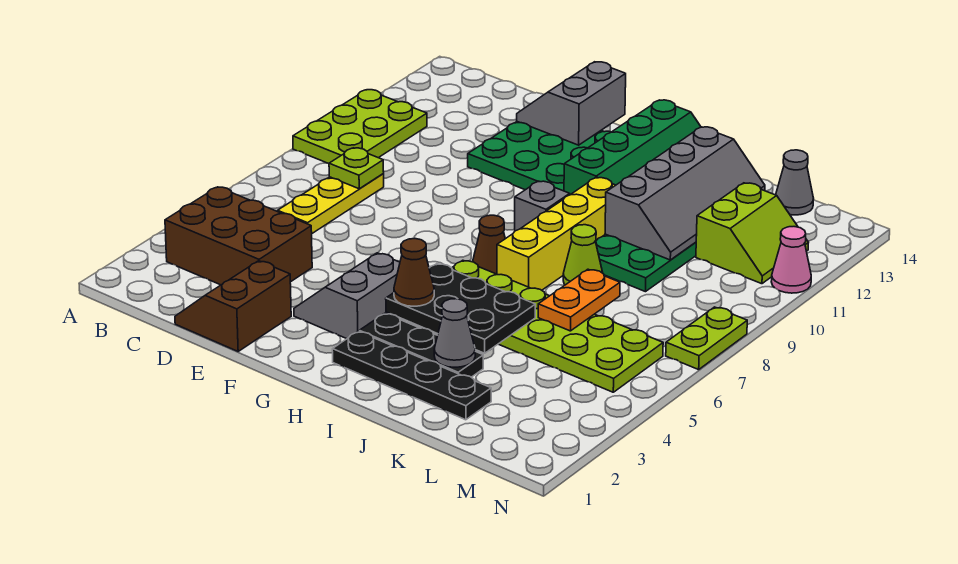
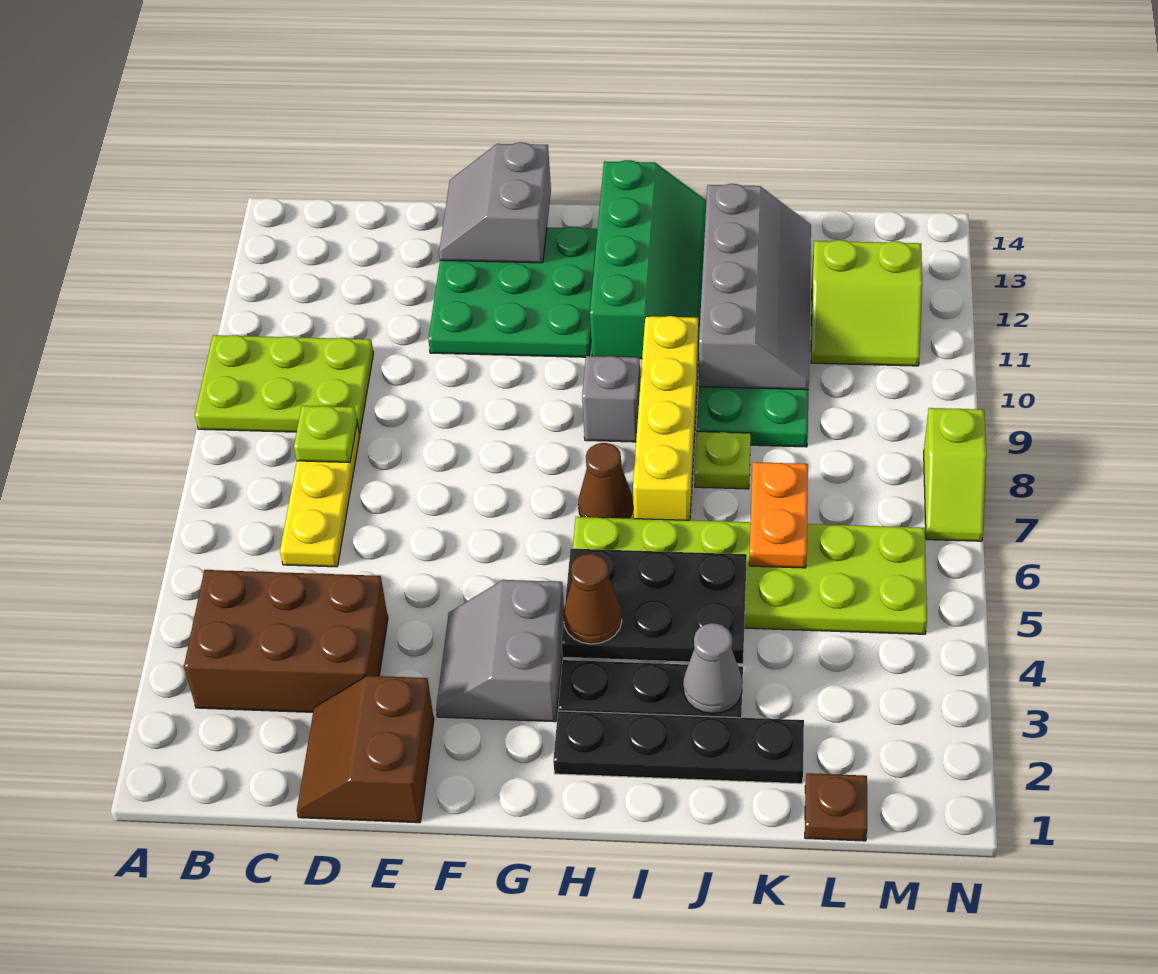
lime 2x3 plate [293,90,427,163] -> lime 2x3 plate turned to [195,335,373,434]
lime 1x1 cone [563,225,603,285] -> lime 1x1 plate [695,432,751,489]
none -> brown 1x1 plate [805,773,867,841]
lime 2x2 slope [696,183,808,284] -> lime 2x2 slope turned to [811,240,922,366]
grey 1x1 cone [776,150,814,215] -> none
lime 1x2 plate [666,307,747,370] -> lime 1x2 slope [924,408,986,541]
pink 1x1 cone [771,227,811,293] -> none

